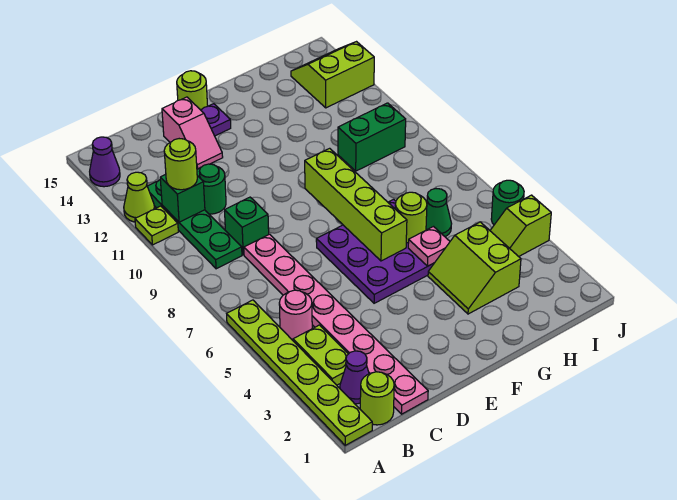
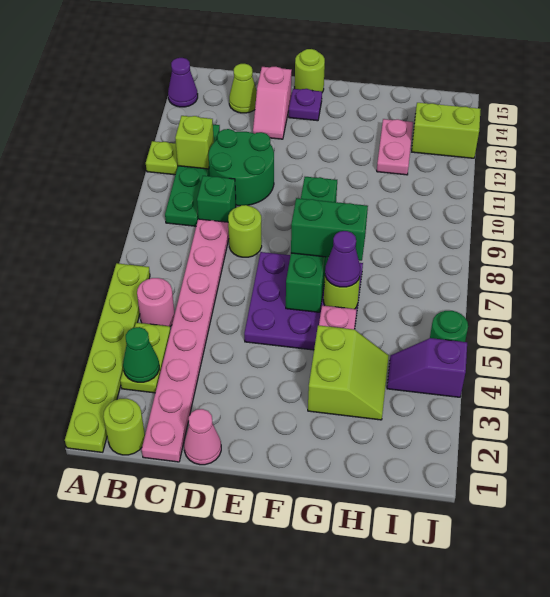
lime 1x1 cone [124,172,155,222] -> lime 1x1 cone moved to [229,64,257,113]
purple 1x1 cone [340,351,369,404] -> purple 1x1 cone moved to [325,231,361,287]
green 1x1 brick [160,174,205,222] -> lime 1x1 brick [175,116,214,169]
lime 1x1 round brick [164,139,197,190] -> lime 1x1 round brick moved to [228,205,262,257]
green 1x1 round brick [197,164,226,214] -> green 2x2 round brick [208,129,274,206]
none -> pink 1x1 cone [184,409,221,465]
lime 1x4 brick [305,148,407,261] -> green 1x4 brick [286,177,337,312]
lime 2x2 slope [428,222,521,314] -> lime 2x2 slope turned to [308,325,389,420]
green 1x1 cone [426,189,452,237] -> green 1x1 cone moved to [123,327,159,382]
green 1x2 brick [338,103,406,171] -> green 1x2 brick moved to [291,198,368,261]
none -> pink 1x2 plate [377,119,413,175]
lime 1x2 slope [490,195,551,257] -> purple 1x2 slope [387,338,467,397]

